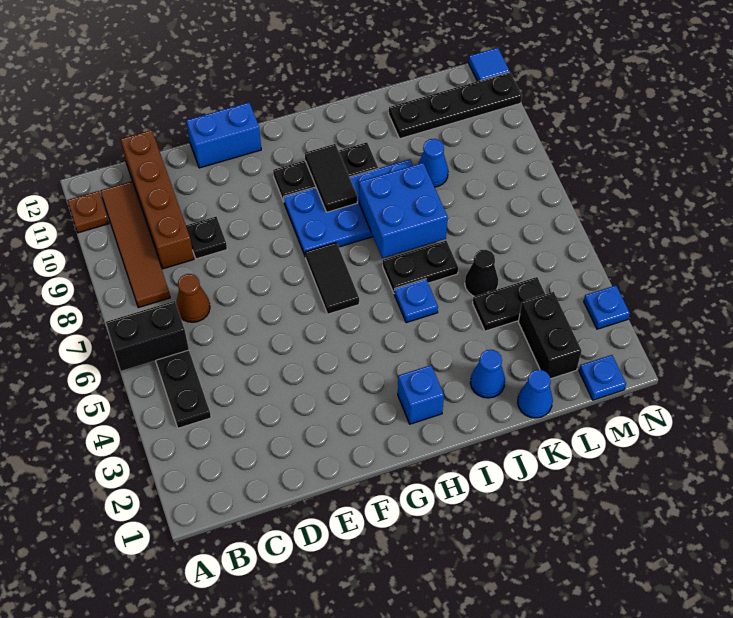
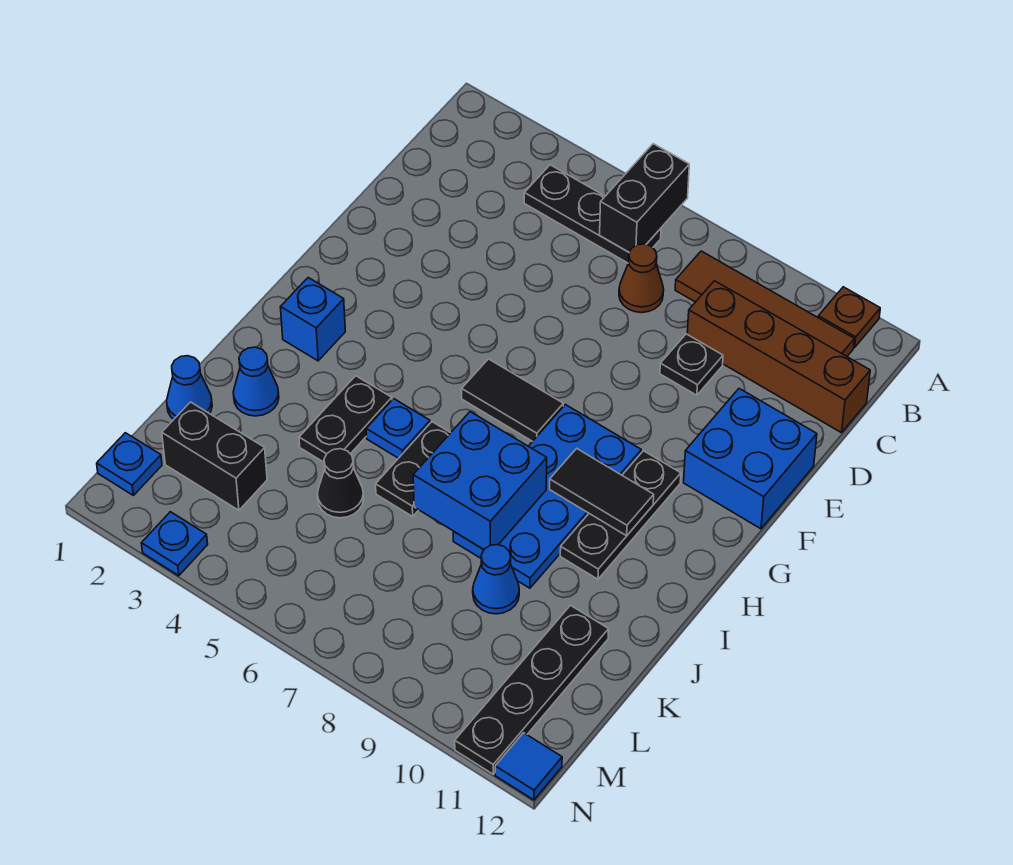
blue 1x2 brick [186,102,261,168] -> blue 2x2 brick [684,389,817,529]
black 1x2 plate [473,277,545,331] -> black 1x2 plate moved to [299,376,392,462]

